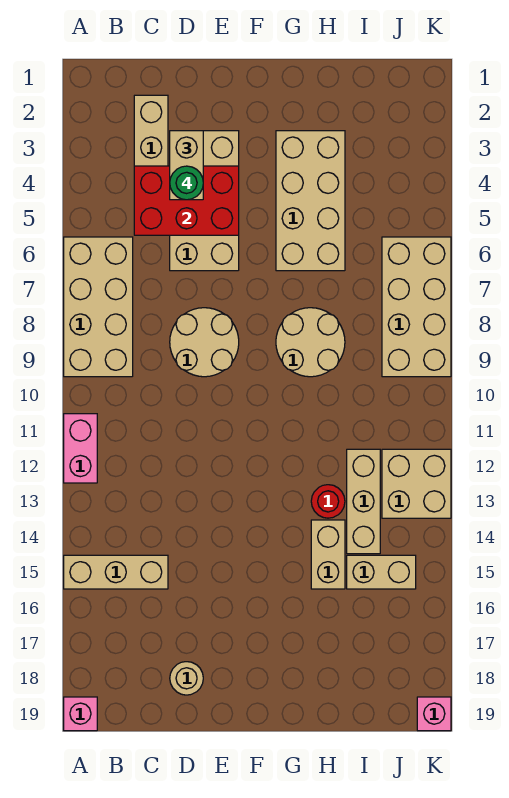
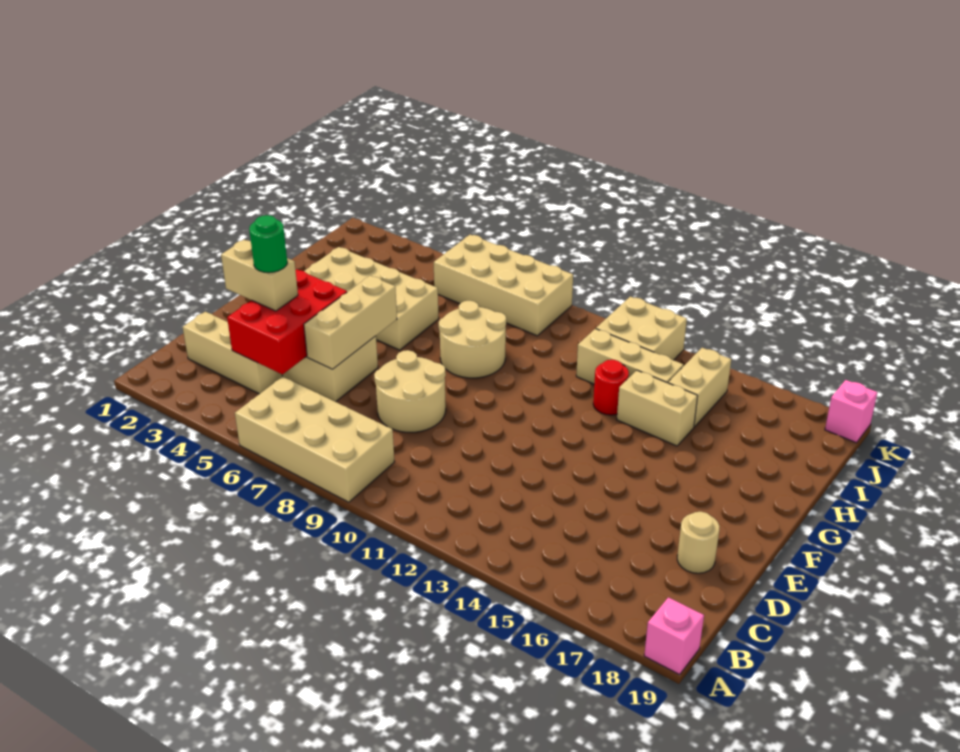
pink 1x2 brick [64,414,97,483] -> none
tan 1x3 brick [64,555,168,589] -> tan 1x3 brick moved to [304,276,397,369]

